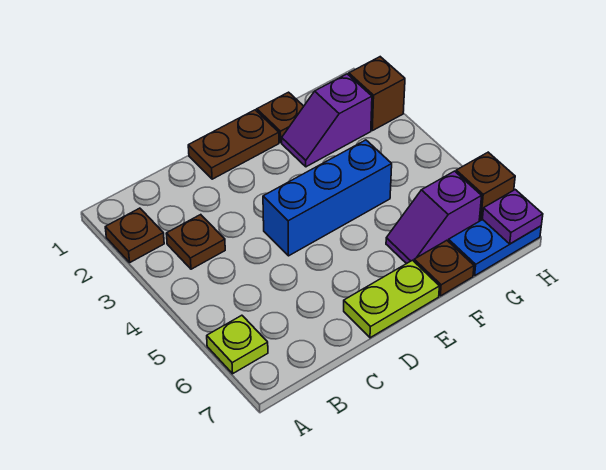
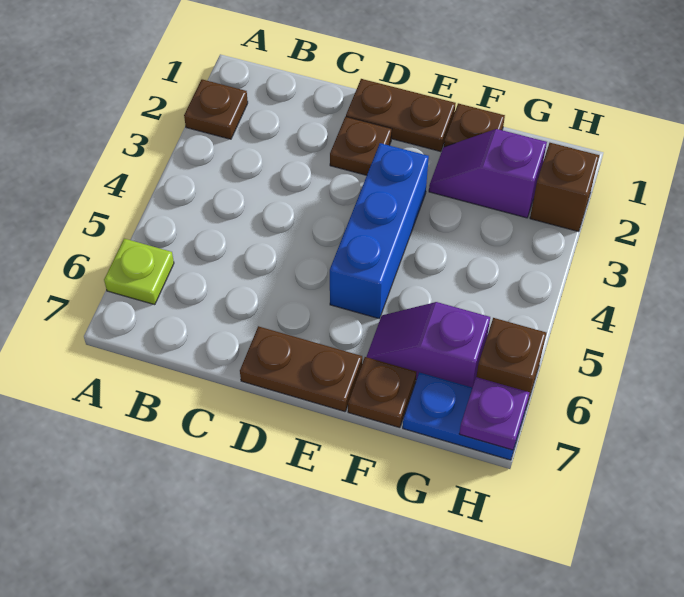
brown 1x1 plate [166,215,225,269] -> brown 1x1 plate moved to [330,117,392,175]
blue 1x3 brick [263,140,392,256] -> blue 1x3 brick turned to [330,143,429,319]
lime 1x2 plate [344,260,439,338] -> brown 1x2 plate [240,326,362,412]

